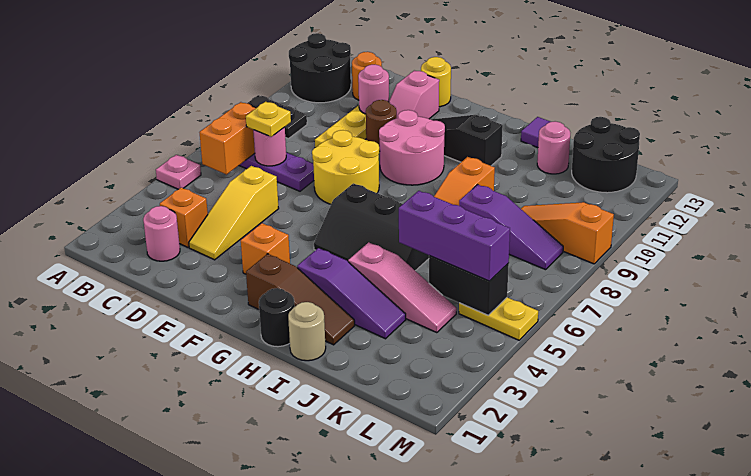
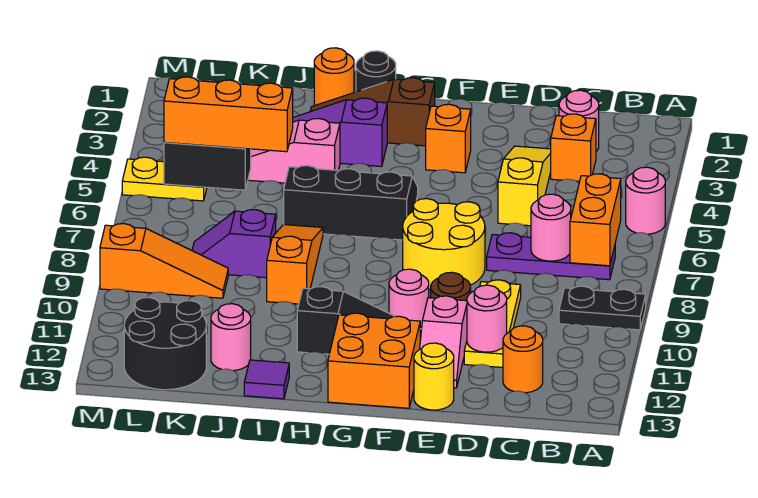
pink 1x1 plate [156,155,201,189] -> pink 1x1 round brick [626,167,665,234]
black 2x2 round brick [289,33,351,103] -> none
yellow 1x1 plate [246,102,291,137] -> none
pink 1x2 slope [389,70,439,119] -> pink 1x2 slope turned to [420,296,467,388]
pink 2x2 round brick [379,110,445,185] -> pink 1x1 round brick [389,269,429,329]
none -> orange 2x2 brick [328,313,420,408]
tan 1x1 round brick [288,302,326,361] -> orange 1x1 round brick [314,48,354,106]
purple 1x3 brick [399,191,510,281] -> orange 1x3 brick [164,77,293,152]
purple 1x3 slope [459,185,563,270] -> purple 1x2 slope [192,210,276,278]

